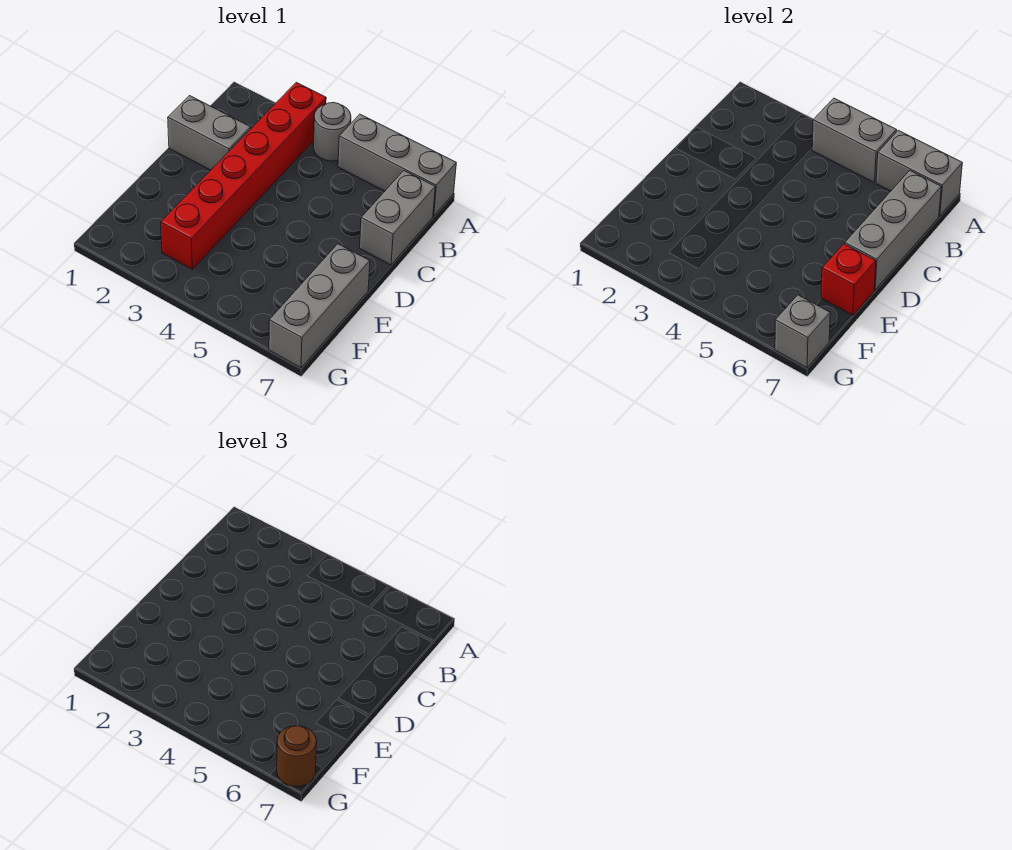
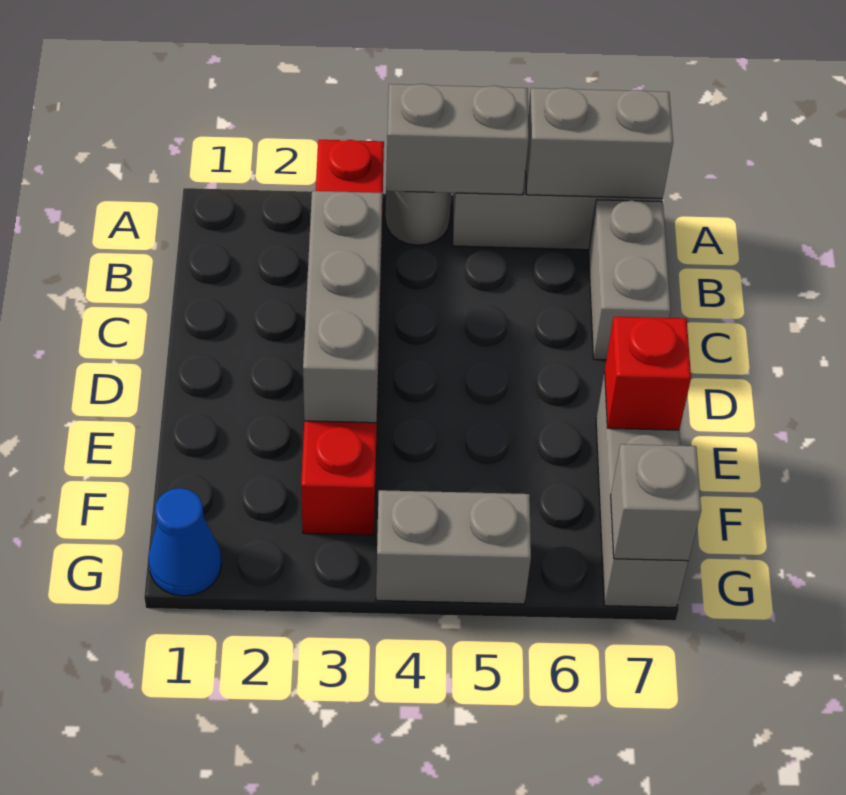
grey 1x3 brick [845,171,941,290] -> grey 1x3 brick moved to [303,191,382,423]
grey 1x2 brick [168,96,251,170] -> grey 1x2 brick moved to [376,490,531,604]
none -> blue 1x1 cone [148,488,222,596]
brown 1x1 round brick [277,726,317,787] -> none

